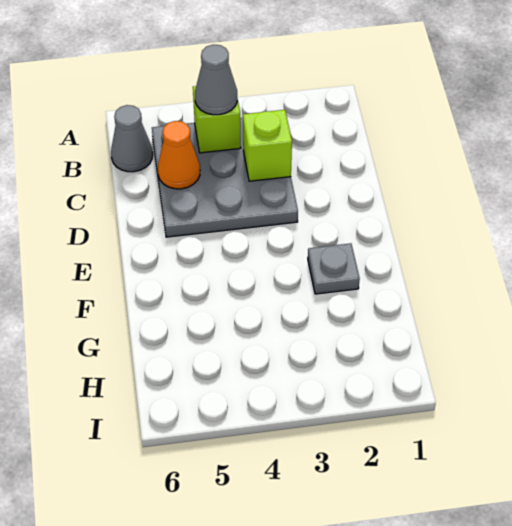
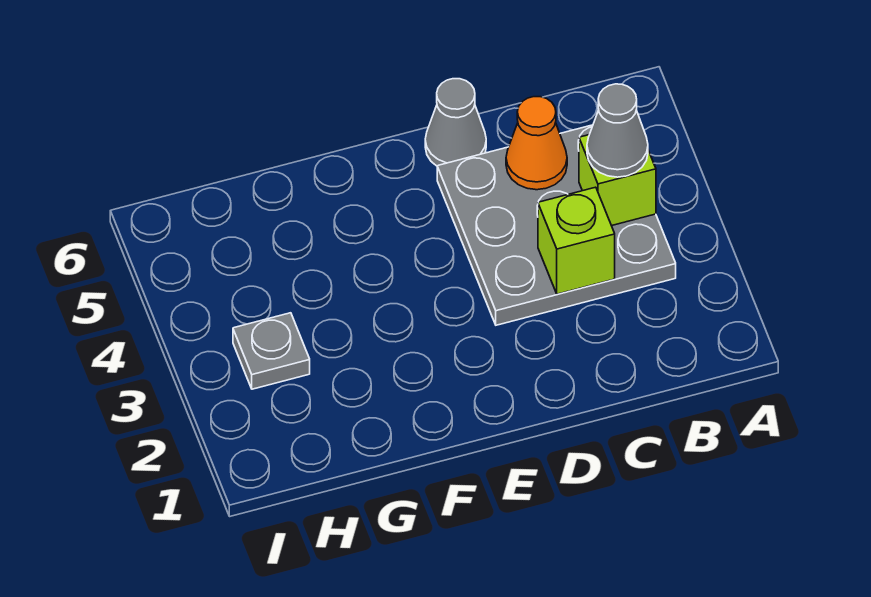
grey 1x1 cone [111,105,153,172] -> grey 1x1 cone moved to [425,79,486,166]
grey 1x1 plate [308,243,360,294] -> grey 1x1 plate moved to [233,313,310,389]

